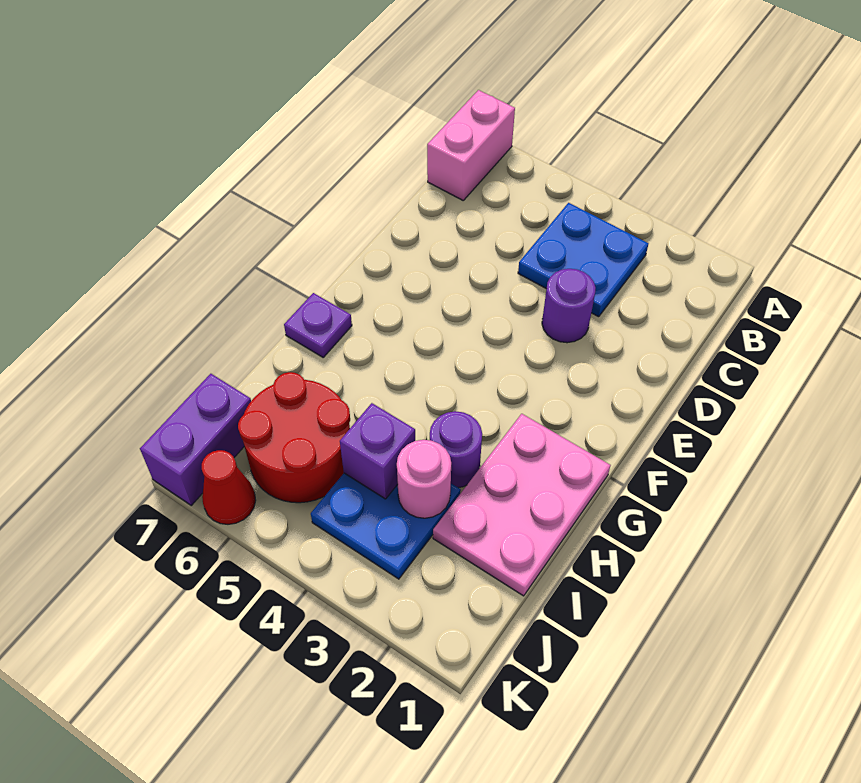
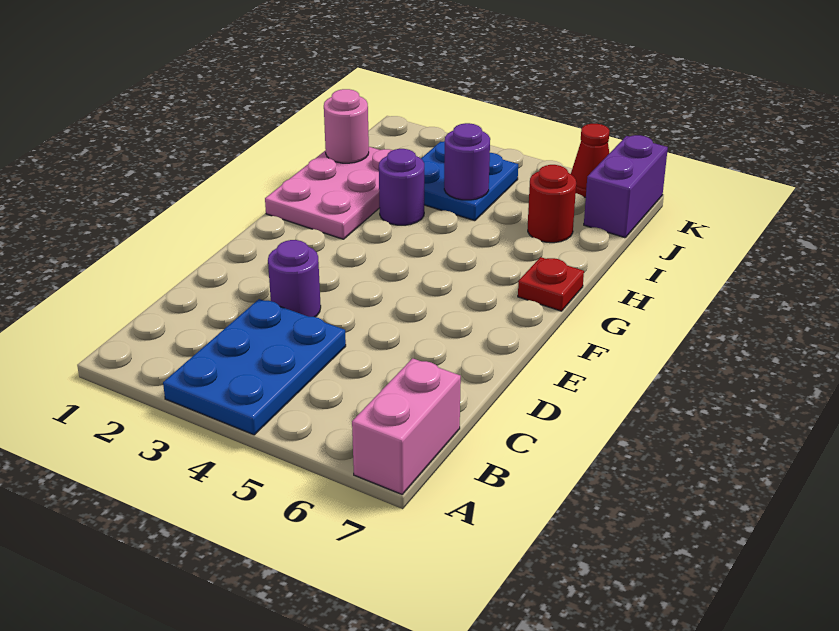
blue 2x2 plate [518,203,649,317] -> blue 2x3 plate [163,299,346,435]
purple 1x1 plate [284,293,352,357] -> red 1x1 plate [518,257,584,311]
pink 1x1 round brick [397,440,451,518] -> pink 1x1 round brick moved to [324,89,369,163]
purple 1x1 brick [340,403,415,499] -> purple 1x1 round brick [444,123,490,200]
red 2x2 round brick [238,372,350,503] -> red 1x1 round brick [528,165,576,243]

